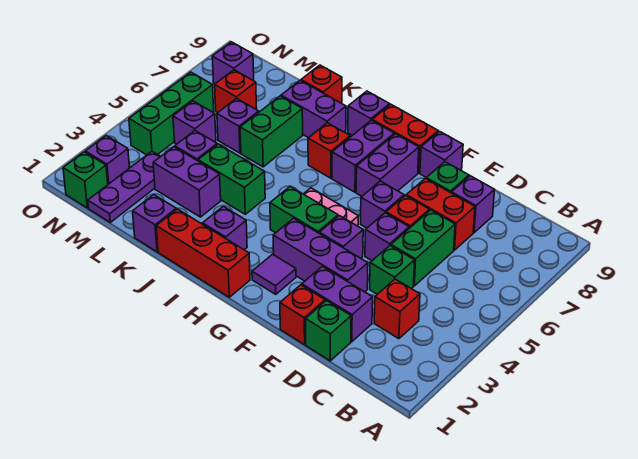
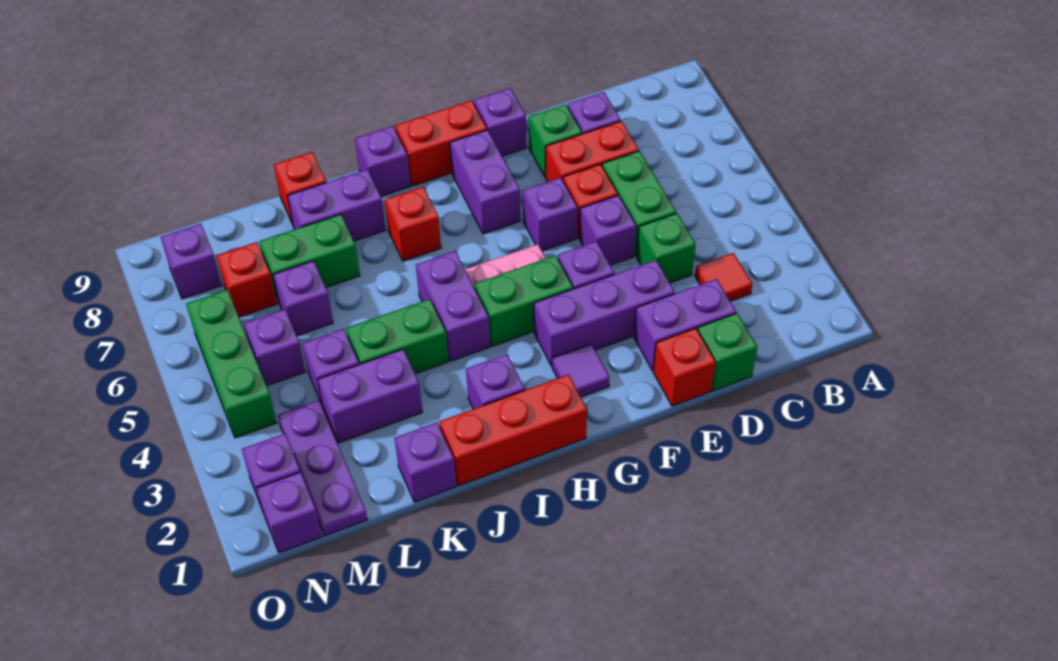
red 1x1 brick [374,279,420,339] -> red 1x1 tile [695,253,753,301]
purple 1x2 brick [332,120,394,192] -> purple 1x2 brick moved to [416,251,490,361]
green 1x2 brick [240,96,303,167] -> green 1x2 brick turned to [259,214,360,301]
green 1x1 brick [63,152,108,208] -> purple 1x1 brick [257,472,322,553]

